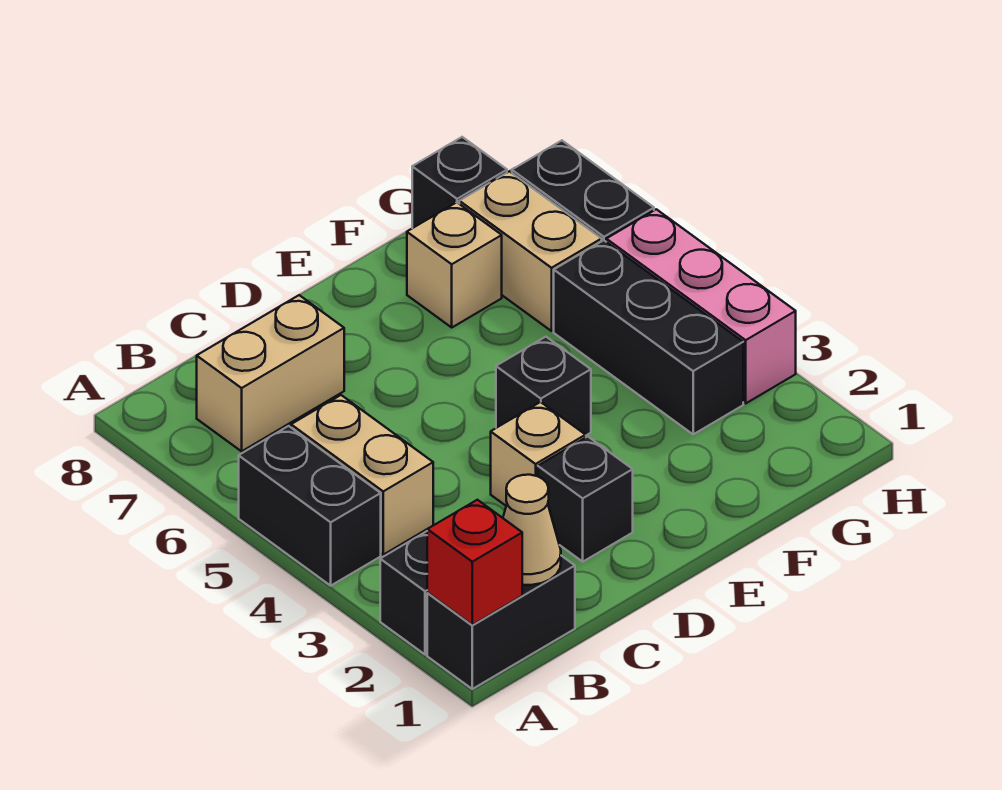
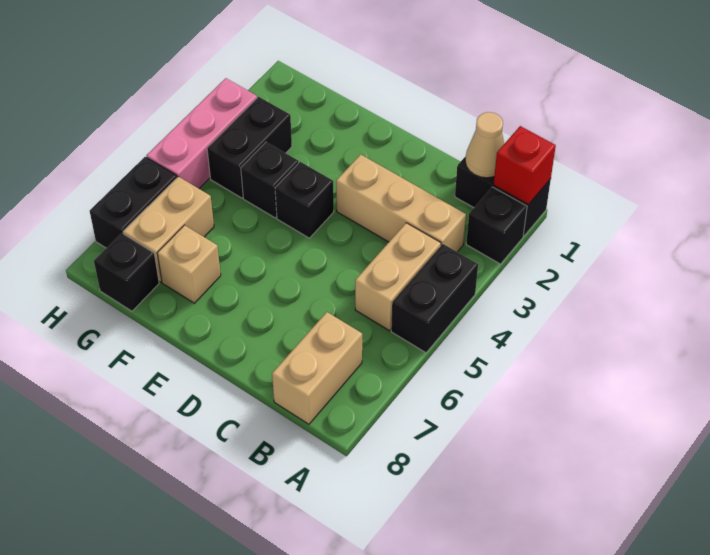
tan 1x2 brick [197,295,344,451] -> tan 1x2 brick turned to [272,312,362,424]
black 1x1 brick [538,437,633,562] -> black 1x1 brick moved to [241,142,299,218]
tan 1x1 brick [491,402,586,506] -> tan 1x3 brick [336,154,466,252]
black 1x3 brick [554,240,743,434] -> black 1x2 brick [207,97,292,198]

